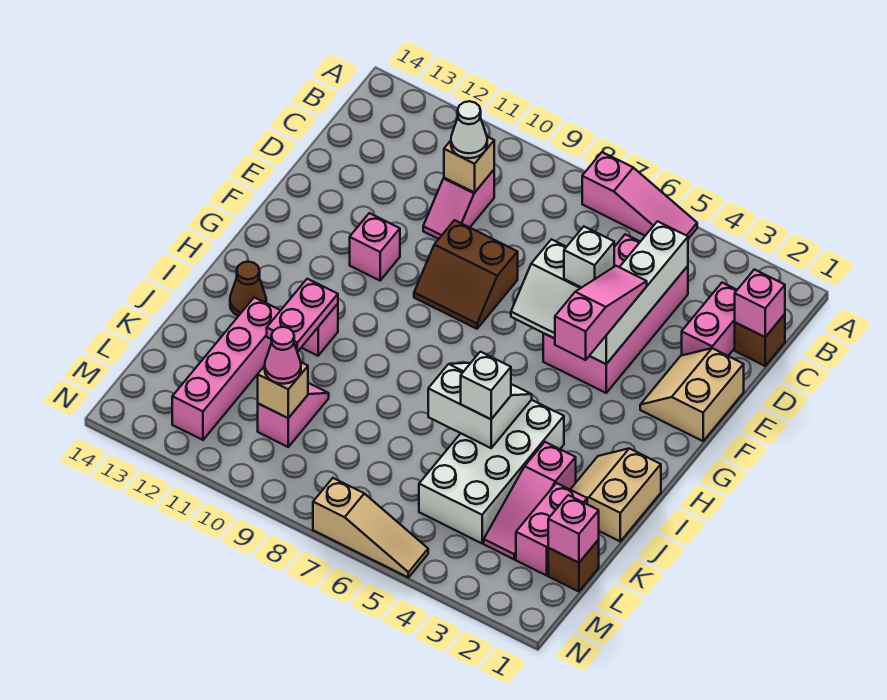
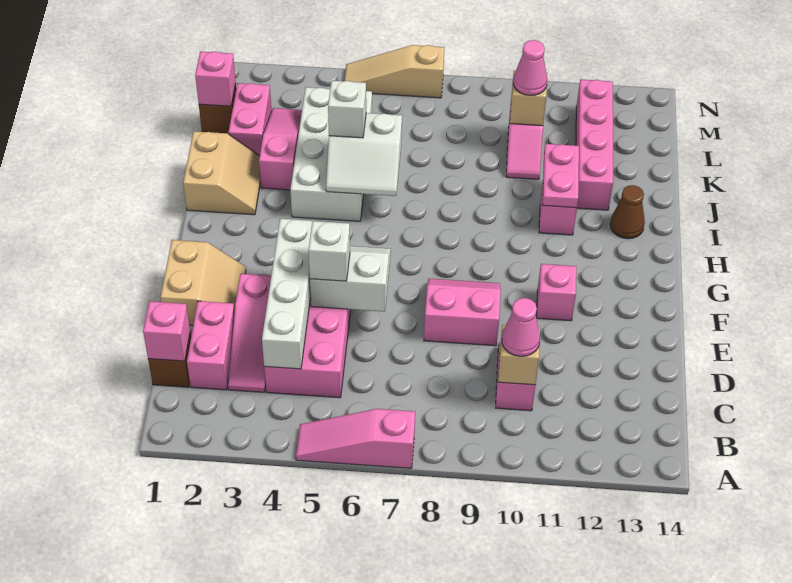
white 1x1 cone [451,101,487,158] -> pink 1x1 cone [502,298,540,356]
pink 1x3 slope [555,266,647,360] -> pink 1x3 slope moved to [228,274,271,392]
brown 2x2 slope [414,220,518,329] -> pink 2x2 slope [424,279,501,346]

